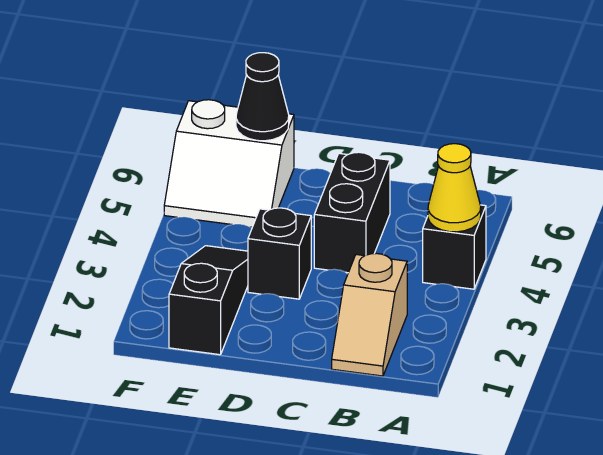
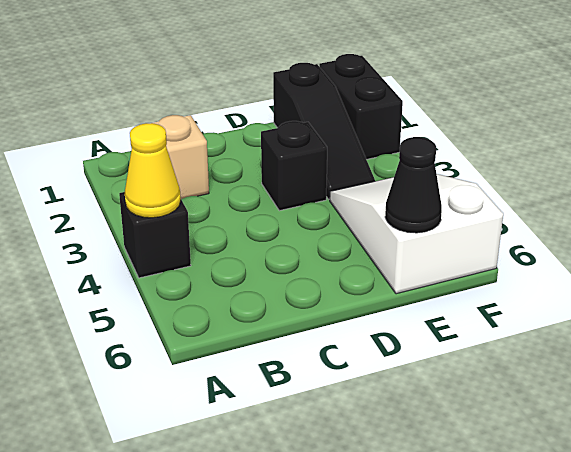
black 1x2 brick [314,152,390,273] -> black 1x2 brick moved to [319,54,403,159]
white 2x2 slope [164,100,294,227] -> white 2x3 slope [330,174,503,294]

